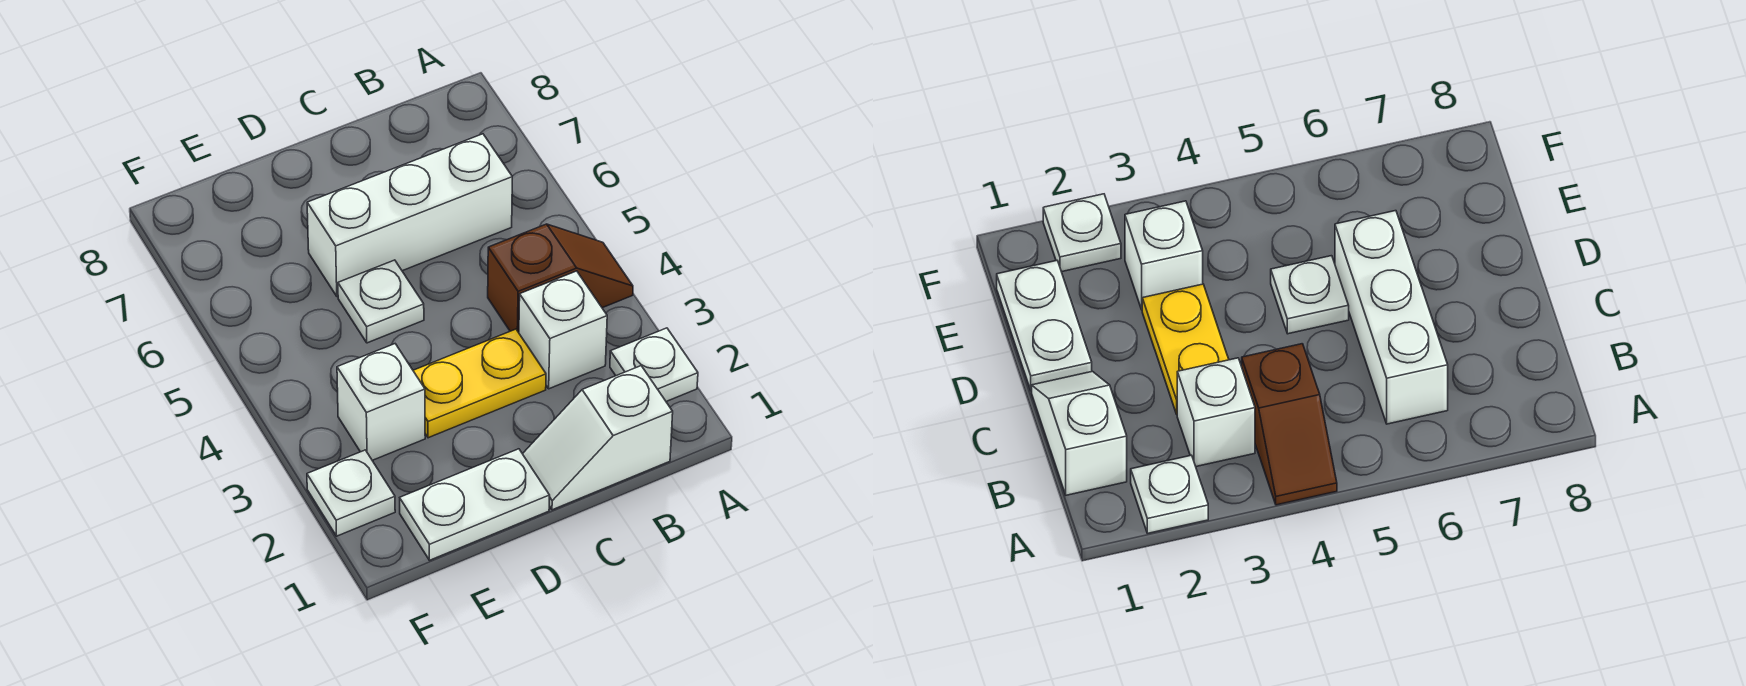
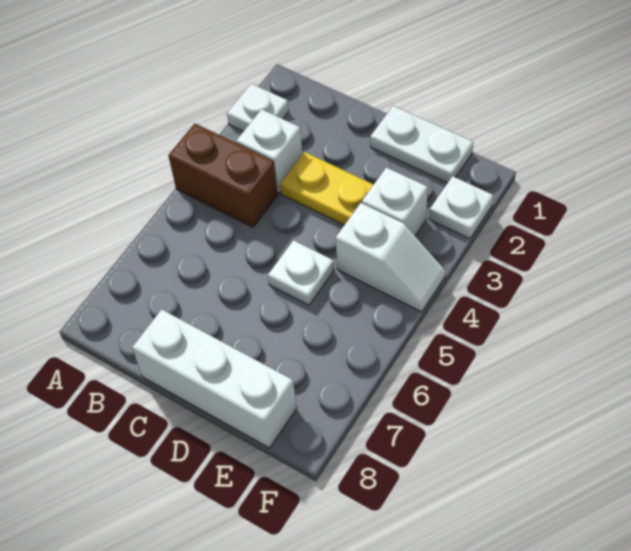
brown 1x2 slope [488,224,633,333] -> brown 1x2 brick [168,124,278,227]
white 1x2 slope [523,366,673,510] -> white 1x2 slope moved to [336,203,446,312]
white 1x3 brick [307,134,512,296] -> white 1x3 brick moved to [132,309,297,448]

